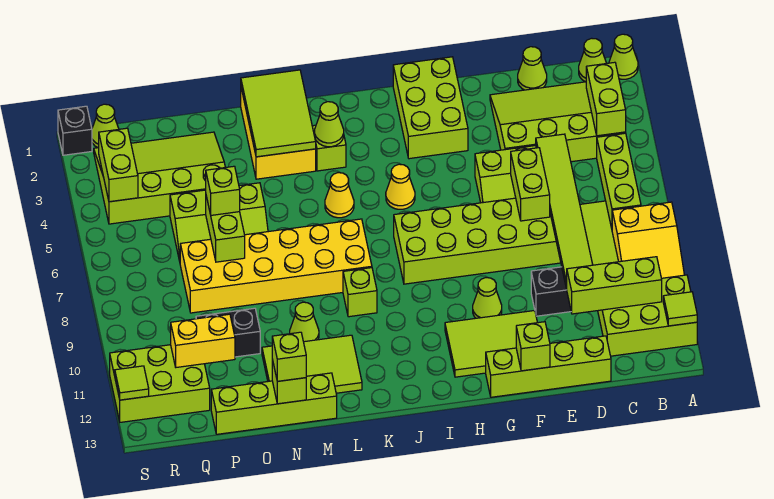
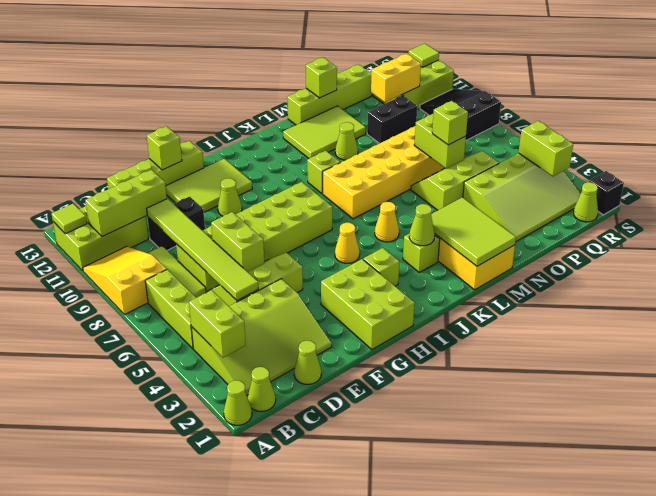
lime 1x1 brick [272,332,306,381] -> lime 1x1 brick moved to [363,248,399,286]
none -> black 2x3 slope [420,89,501,140]

